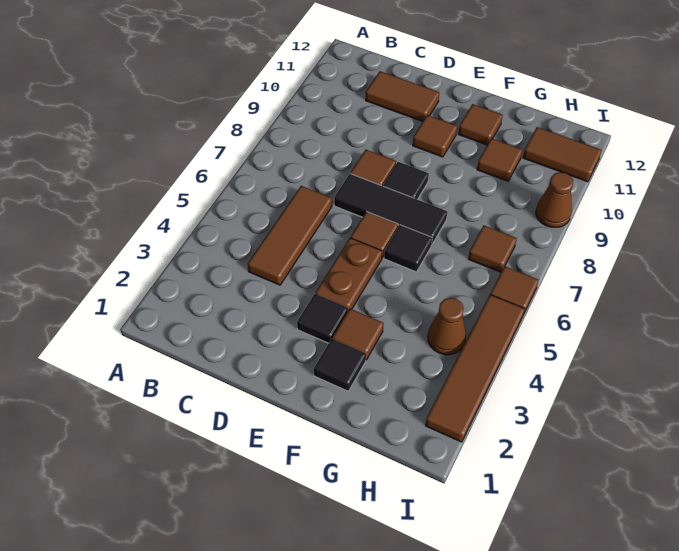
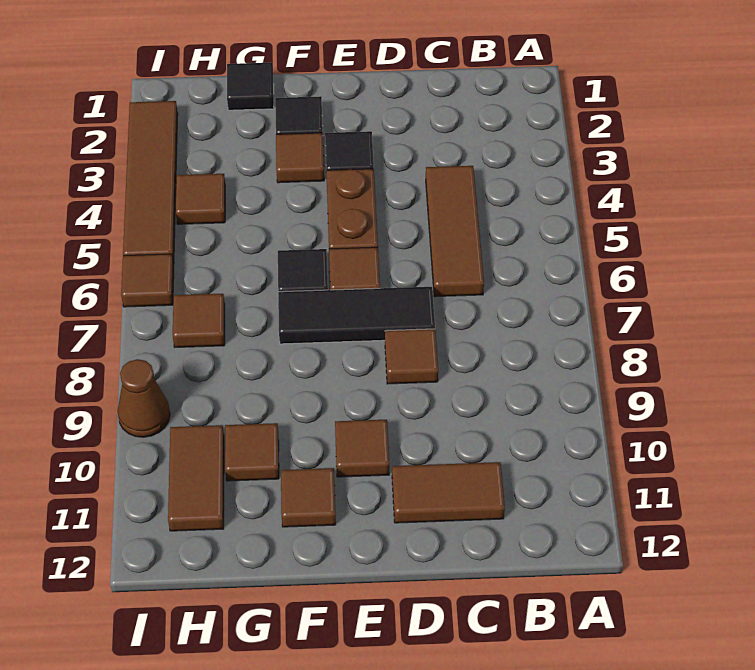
black 1x1 tile [383,162,429,199] -> black 1x1 tile moved to [227,63,274,110]
brown 1x1 cone [428,298,466,355] -> brown 1x1 tile [176,174,225,224]
brown 1x2 tile [523,127,602,182] -> brown 1x2 tile turned to [168,425,224,531]

